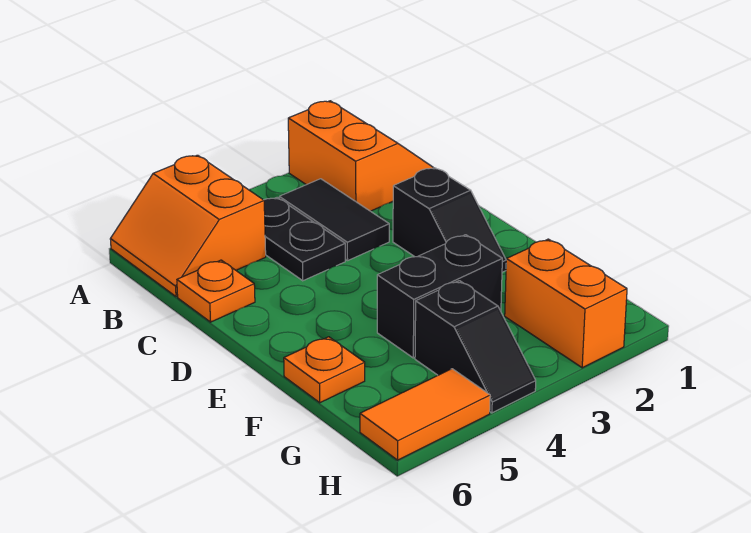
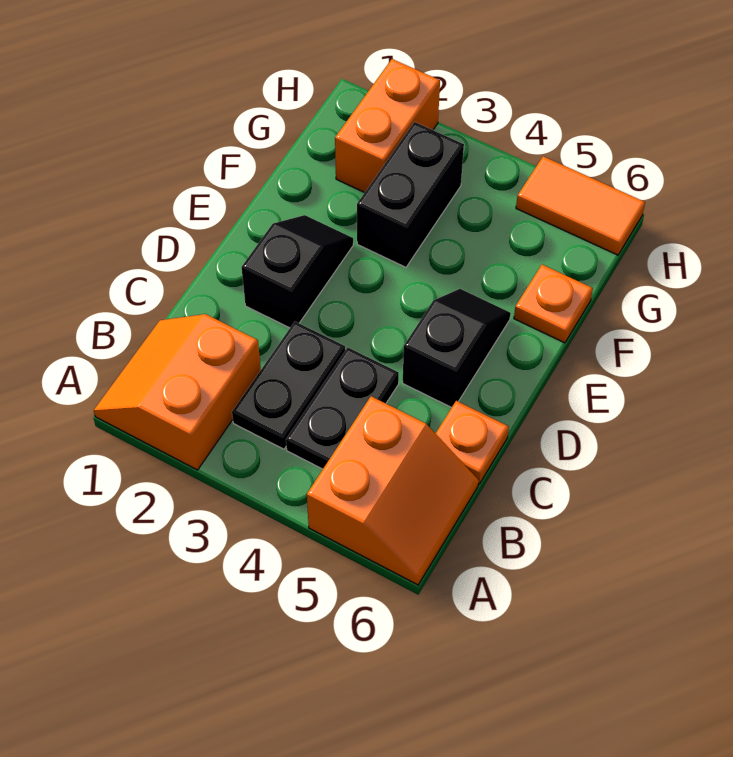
black 1x2 tile [279,179,389,261] -> black 1x2 plate [232,322,345,449]
black 1x2 brick [377,235,502,358] -> black 1x2 brick turned to [357,122,464,267]
black 1x2 slope [415,281,536,413] -> black 1x2 slope moved to [403,289,511,408]

